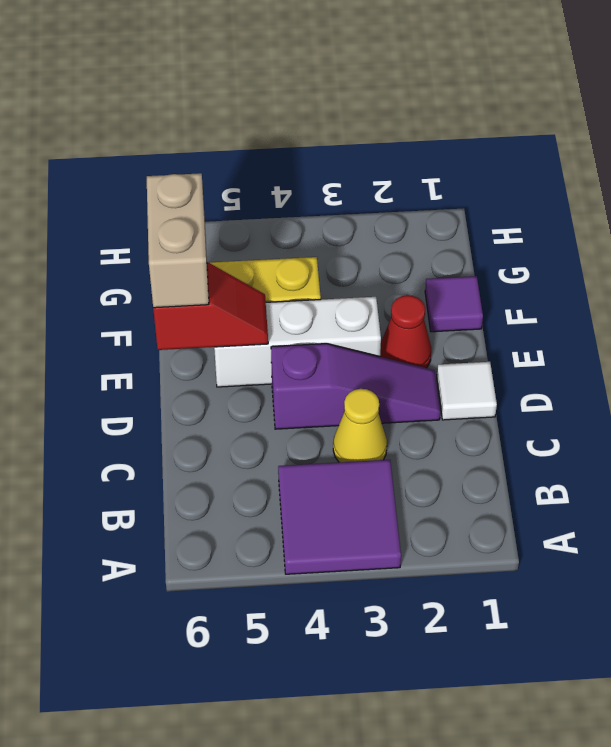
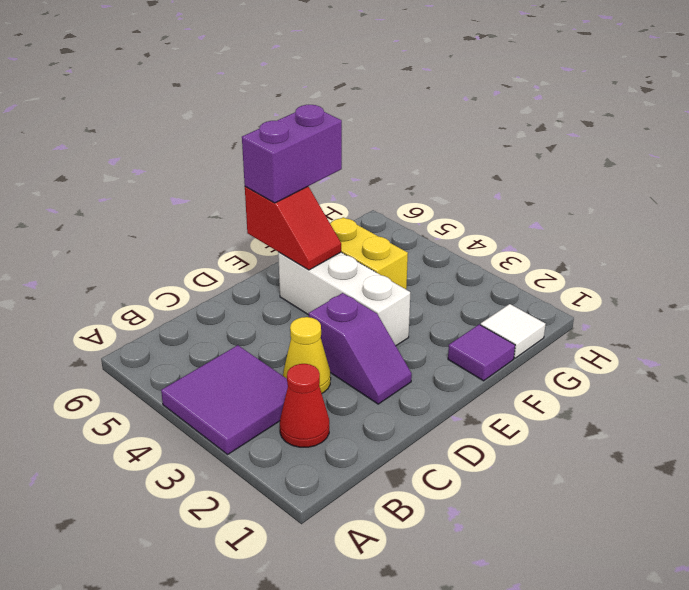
white 1x1 tile [437,362,497,420] -> white 1x1 tile moved to [481,304,545,358]
purple 1x3 slope [271,344,440,429] -> purple 1x2 slope [309,293,412,404]
red 1x1 cone [380,295,431,368] -> red 1x1 cone moved to [280,364,329,447]
tan 1x2 brick [147,173,209,308] -> purple 1x2 brick [242,105,342,203]

